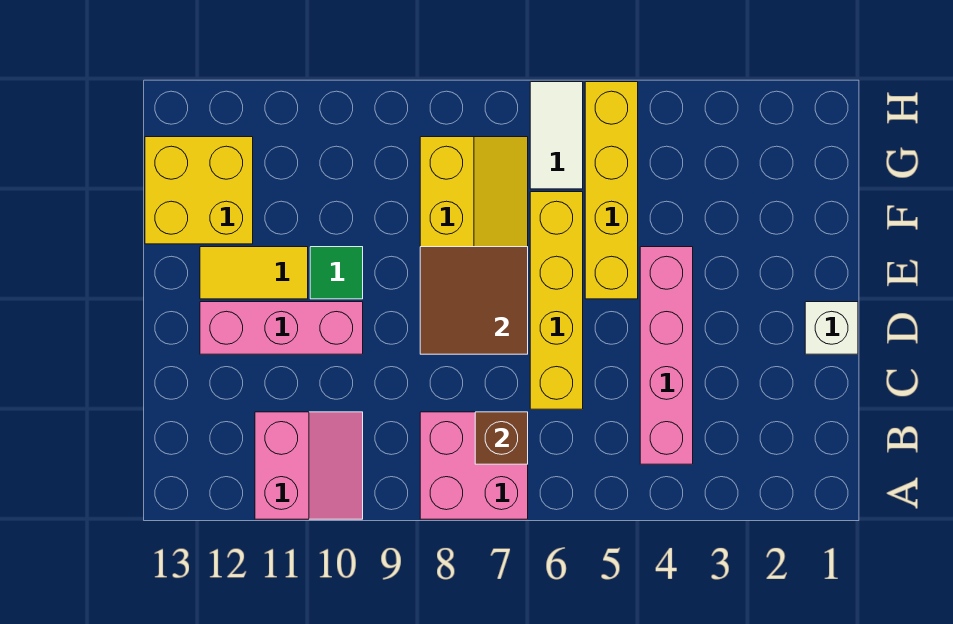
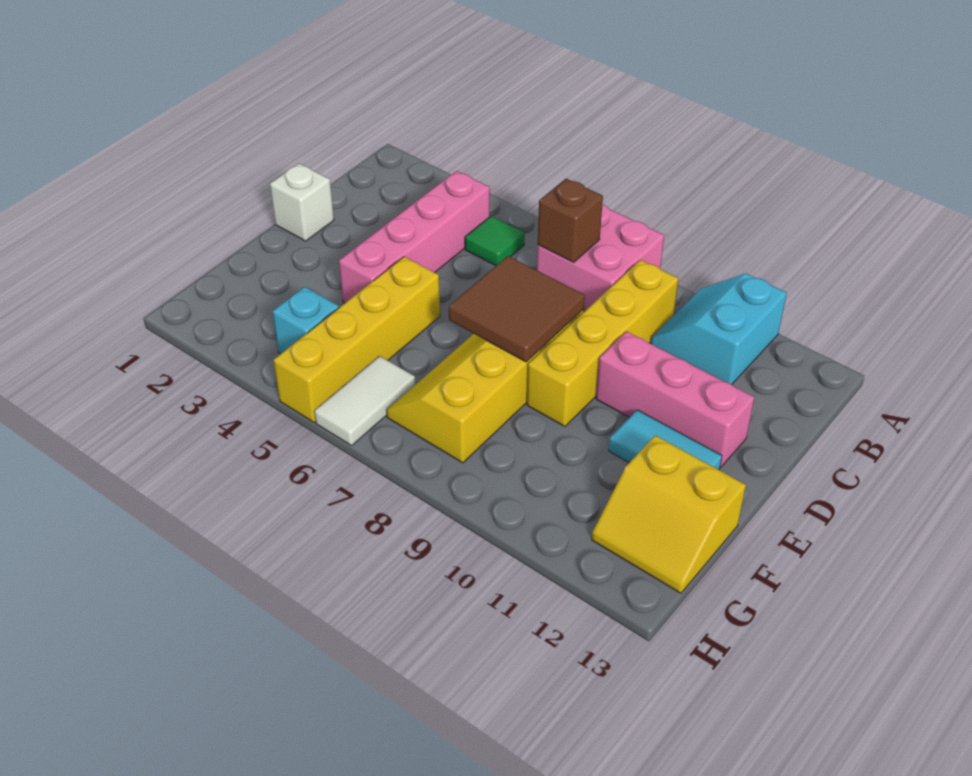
pink 2x2 slope [255,412,363,519] -> cyan 2x2 slope [651,274,787,385]
yellow 1x4 brick [530,192,583,409] -> yellow 1x4 brick moved to [527,260,678,426]
green 1x1 tile [310,247,363,299] -> green 1x1 tile moved to [465,216,524,266]
yellow 1x2 tile [200,247,308,299] -> cyan 1x2 tile [609,410,722,470]
yellow 2x2 brick [145,137,253,244] -> yellow 2x2 slope [592,435,746,593]
none -> cyan 1x1 brick [272,287,339,354]

